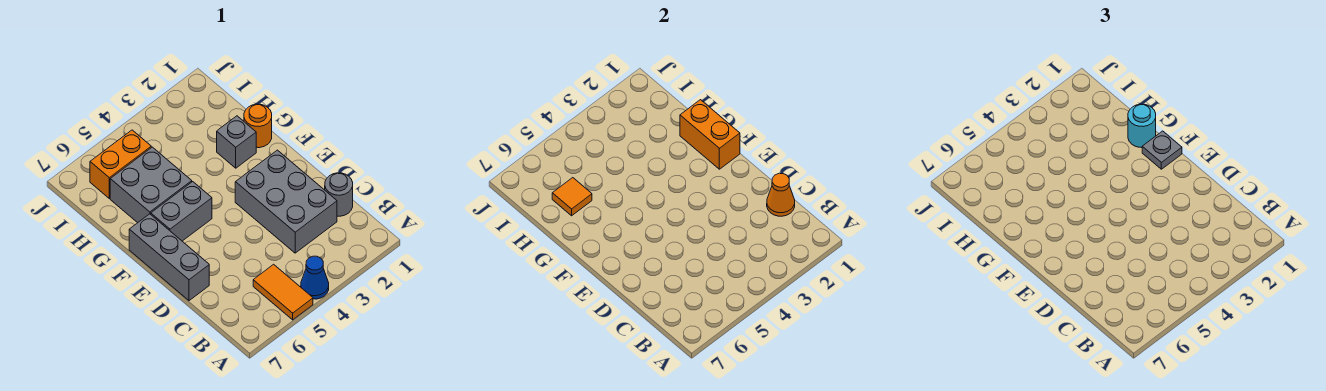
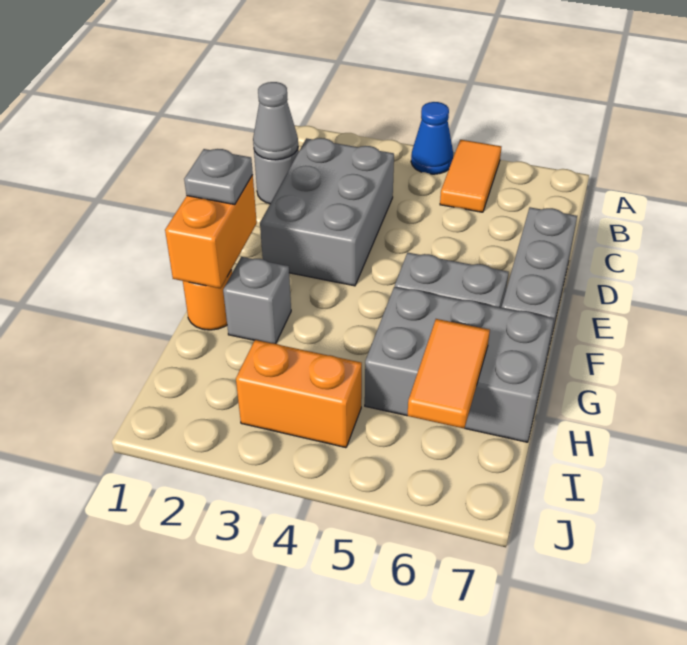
orange 1x1 cone [767,173,795,216] -> grey 1x1 cone [253,82,298,160]
cyan 1x1 round brick [1128,104,1156,148] -> none
grey 2x2 brick [110,147,192,223] -> grey 2x3 brick [365,287,554,442]
orange 1x1 tile [552,178,592,216] -> orange 1x2 tile [407,319,490,428]
orange 1x2 brick [90,130,151,198] -> orange 1x2 brick moved to [236,340,362,448]

